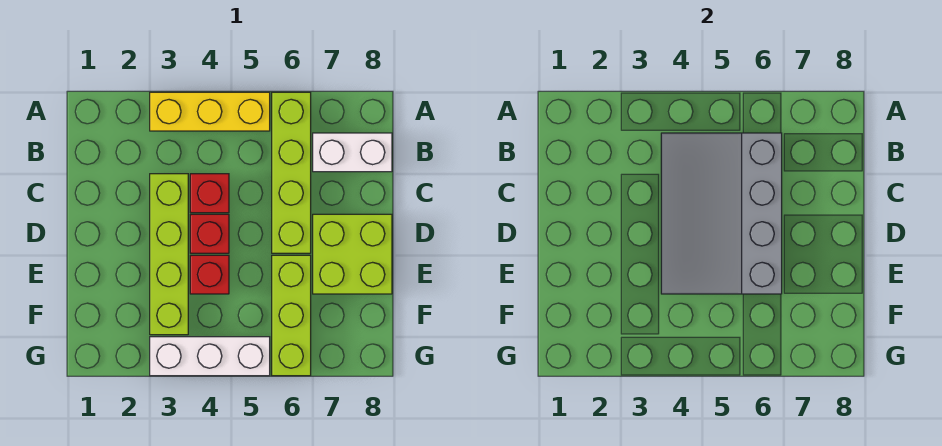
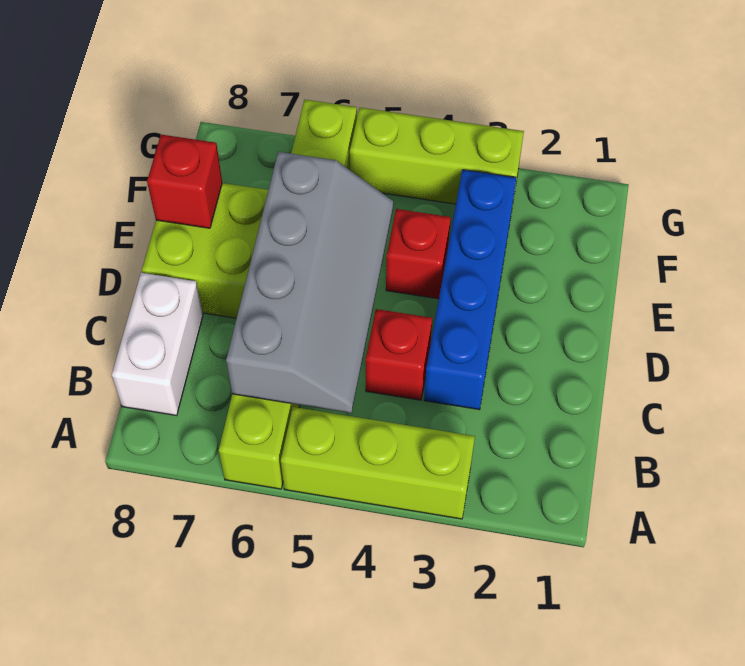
yellow 1x3 brick [150,92,270,131] -> lime 1x3 brick [281,407,475,519]
grey 3x4 slope [661,133,782,294] -> grey 2x4 slope [226,152,393,413]
white 1x2 brick [313,133,392,172] -> white 1x2 brick turned to [112,273,203,416]
lime 1x4 brick [150,174,188,335] -> blue 1x4 brick [424,170,516,410]
red 1x1 brick [190,214,229,253] -> red 1x1 brick moved to [147,135,222,228]
white 1x3 brick [150,337,270,376] -> lime 1x3 brick [350,108,524,204]

